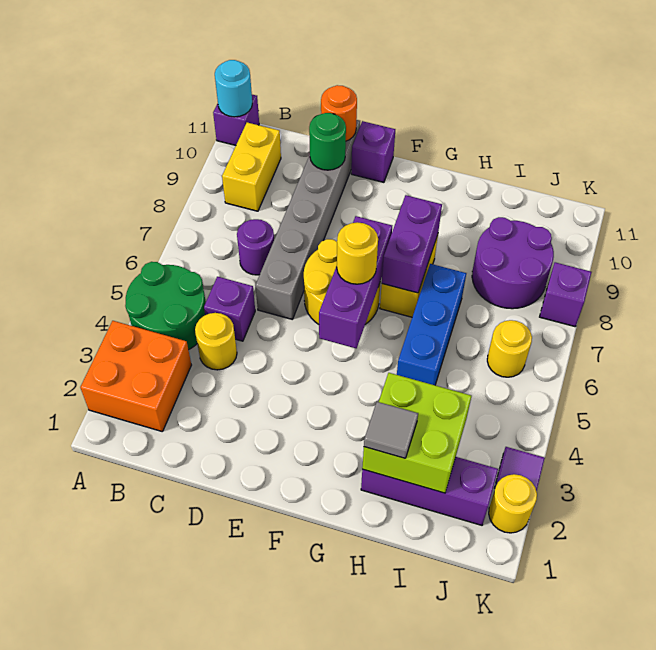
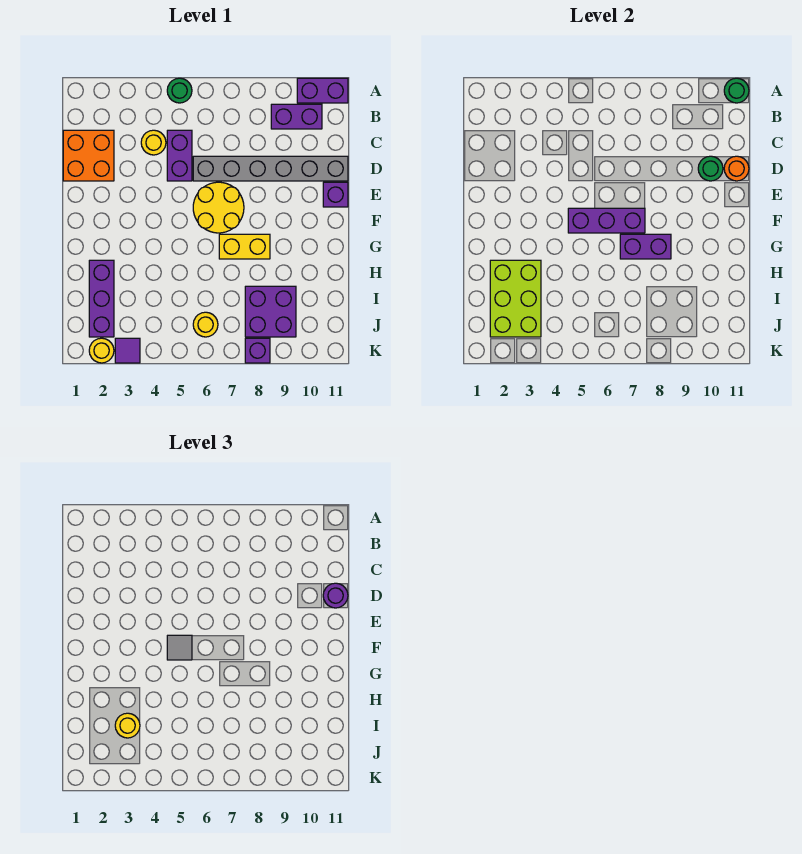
orange 2x2 brick [80,321,191,431] -> orange 2x2 brick moved to [63,130,114,181]
green 2x2 round brick [125,262,206,350] -> green 1x1 round brick [167,78,192,103]
purple 1x1 brick [213,95,259,145] -> purple 1x2 brick [297,78,348,103]
cyan 1x1 round brick [215,60,252,117] -> green 1x1 round brick [724,78,749,103]
yellow 1x2 brick [222,122,281,211] -> purple 1x2 brick [271,104,322,129]
purple 1x1 brick [204,277,255,341] -> purple 1x2 brick [167,130,192,181]
purple 1x1 round brick [237,219,274,275] -> purple 1x1 round brick moved to [323,583,348,608]
yellow 1x1 round brick [337,222,378,284] -> yellow 1x1 round brick moved to [115,713,140,738]
lime 2x2 brick [362,373,471,493] -> lime 2x3 brick [490,260,541,337]
grey 1x1 tile [364,402,418,458] -> grey 1x1 tile moved to [167,635,192,660]
blue 1x3 brick [397,264,466,385] -> none
purple 2x2 round brick [472,217,554,309] -> purple 2x2 brick [245,286,296,337]

